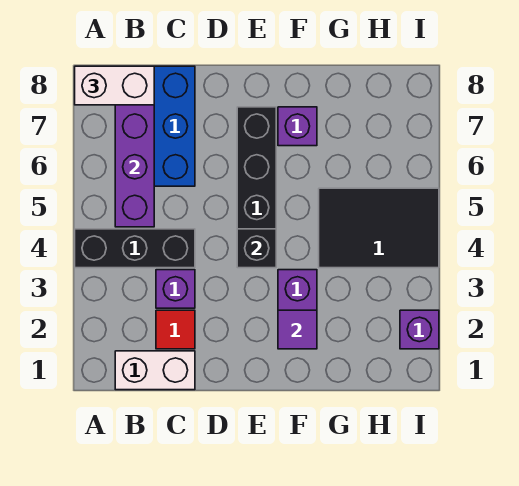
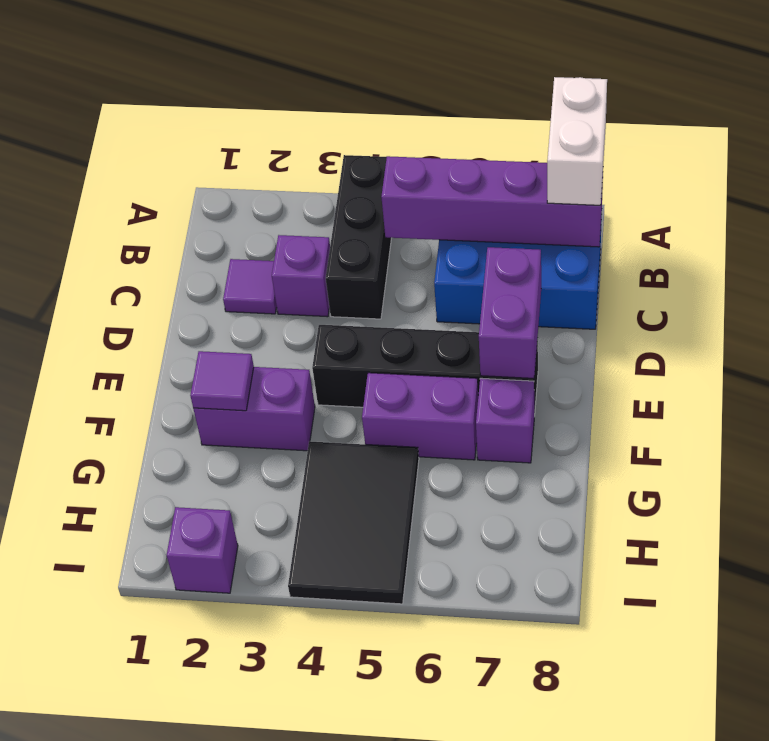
white 1x2 brick [115,351,195,390] -> none
red 1x1 tile [156,310,195,349] -> purple 1x1 tile [223,259,277,314]
none -> purple 1x2 brick [479,247,541,378]
black 1x1 brick [237,229,276,268] -> none
none -> purple 1x2 brick [362,373,478,460]

